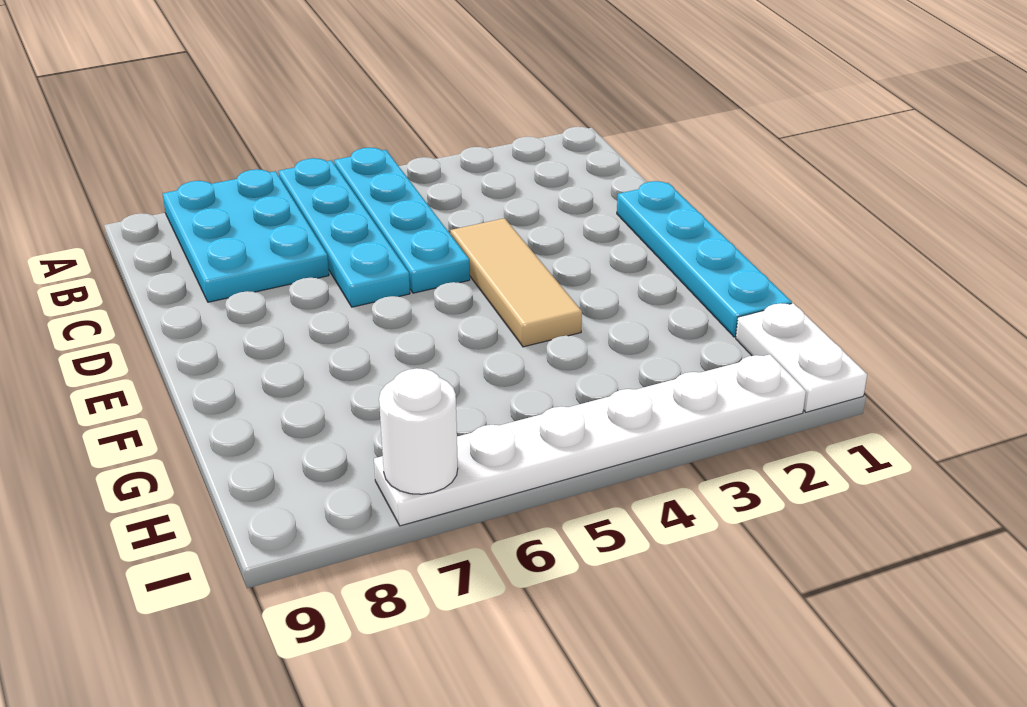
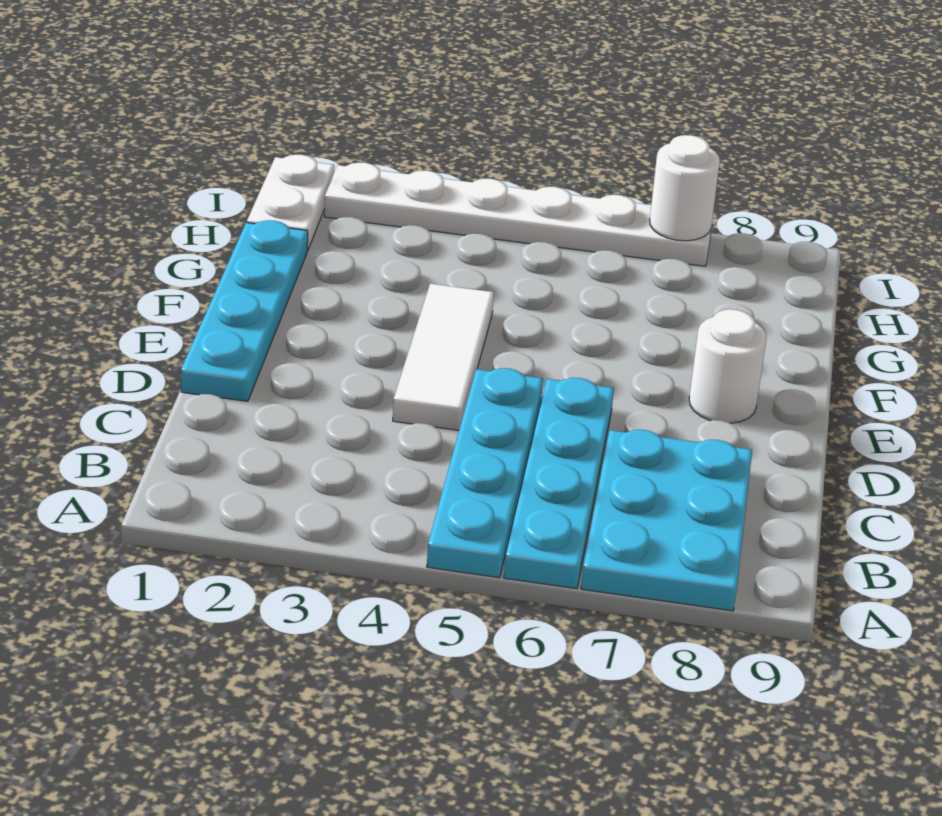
tan 1x3 tile [450,218,582,347] -> white 1x3 tile [393,284,494,430]
none -> white 1x1 round brick [689,309,766,423]

